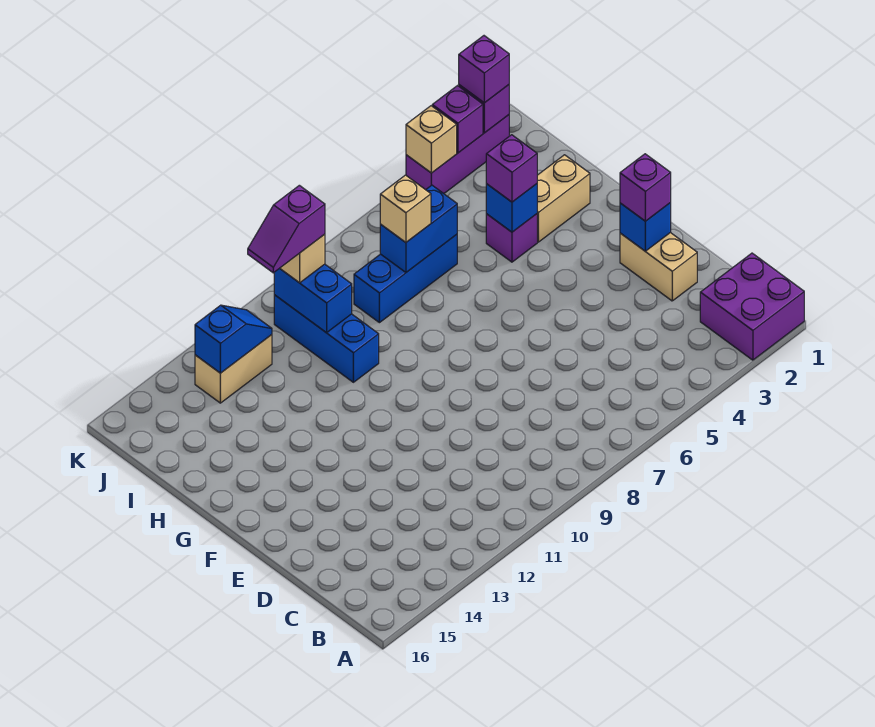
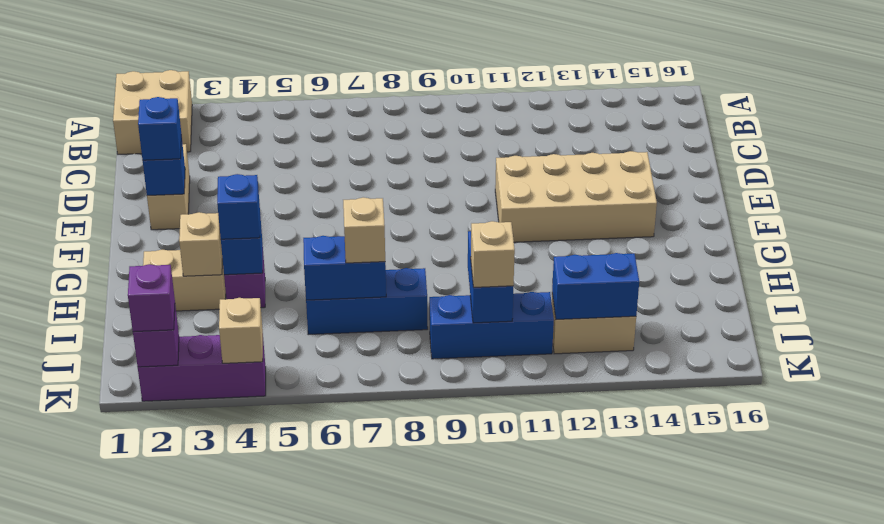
purple 2x2 brick [700,253,804,360] -> tan 2x2 brick [113,70,192,154]
purple 1x1 brick [620,154,671,221] -> blue 1x1 brick [138,97,181,160]
none -> tan 2x4 brick [495,151,657,242]
none -> tan 1x1 brick [179,212,222,276]
purple 1x1 brick [486,135,537,202] -> blue 1x1 brick [217,174,260,239]
blue 1x3 brick [274,295,379,382] -> blue 1x3 brick turned to [429,292,554,359]
purple 1x2 slope [248,185,325,273] -> none
blue 1x2 slope [195,305,272,373] -> blue 1x2 brick [552,253,639,319]
purple 1x1 brick [432,86,483,153] -> none

